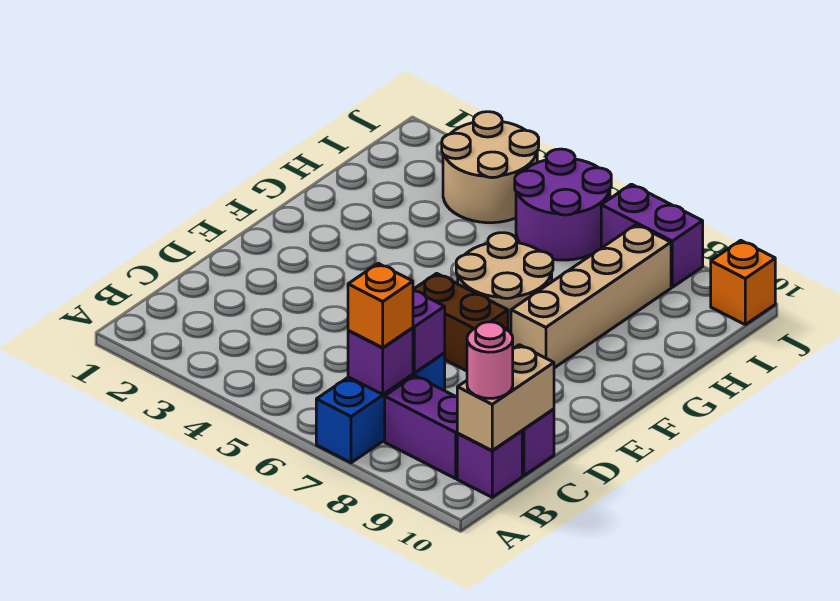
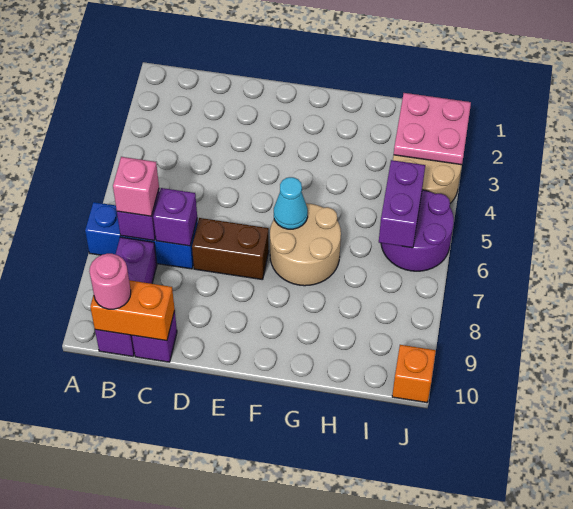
orange 1x1 brick [348,263,413,348] -> pink 1x1 brick [113,157,159,216]
tan 1x2 brick [457,345,554,450] -> orange 1x2 brick [90,280,175,341]
brown 1x2 brick [413,273,508,371] -> brown 1x2 brick turned to [192,218,269,280]
none -> cyan 1x1 cone [274,177,308,229]
tan 1x4 brick [511,225,671,368] -> none
none -> pink 2x2 plate [394,93,471,165]
purple 1x2 brick [601,184,703,287] -> purple 1x2 brick moved to [379,160,425,248]

